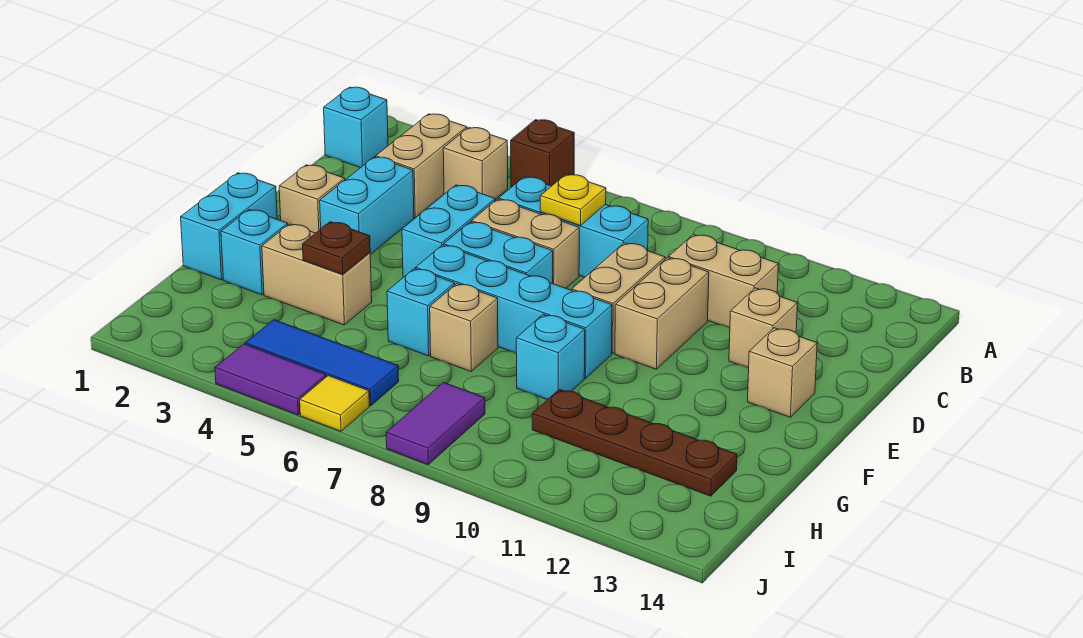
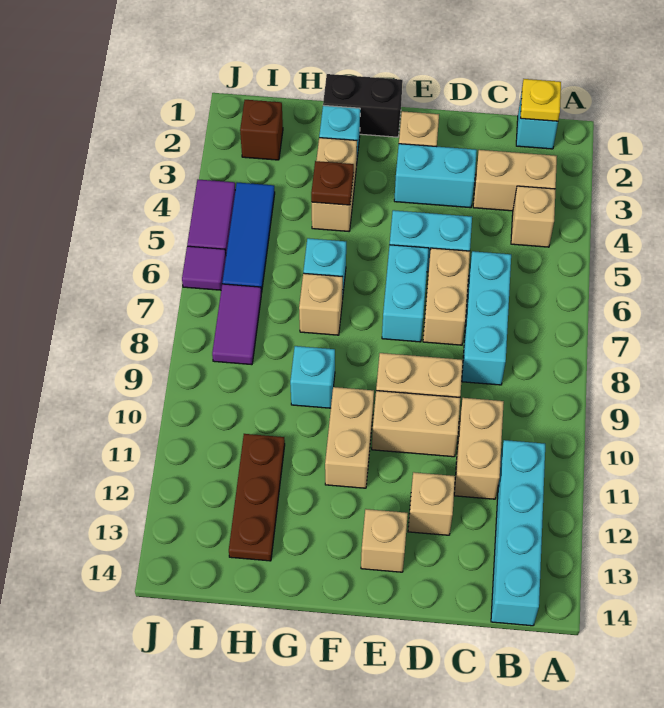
brown 1x1 brick [511,120,574,187] -> brown 1x1 brick moved to [240,100,283,160]
yellow 1x1 plate [540,174,606,226] -> yellow 1x1 plate moved to [521,79,561,121]
cyan 1x2 brick [181,173,277,280] -> black 1x2 brick [323,74,403,137]
cyan 1x4 brick [416,245,612,378] -> cyan 1x4 brick moved to [491,440,545,626]
none -> tan 1x2 brick [325,387,374,488]
brown 1x4 plate [532,389,737,496] -> brown 1x3 plate [229,434,285,561]
purple 1x2 tile [386,382,485,464] -> purple 1x2 tile turned to [212,284,261,365]
yellow 1x1 tile [300,376,369,431] -> purple 1x1 tile [182,246,226,290]

